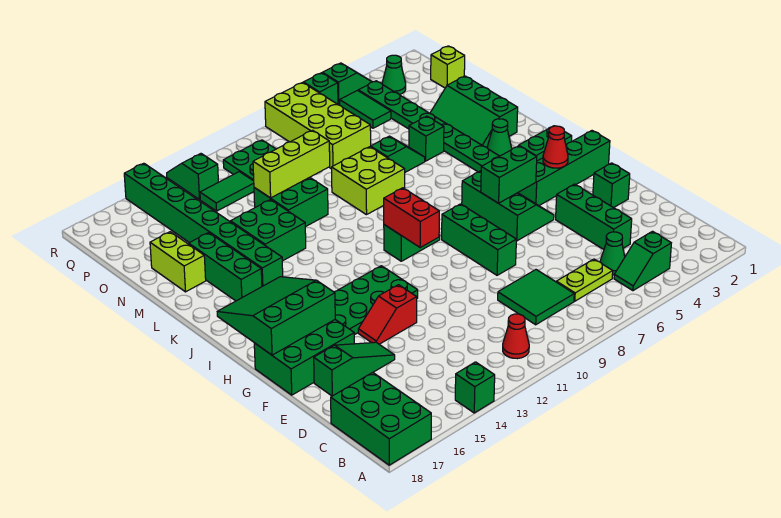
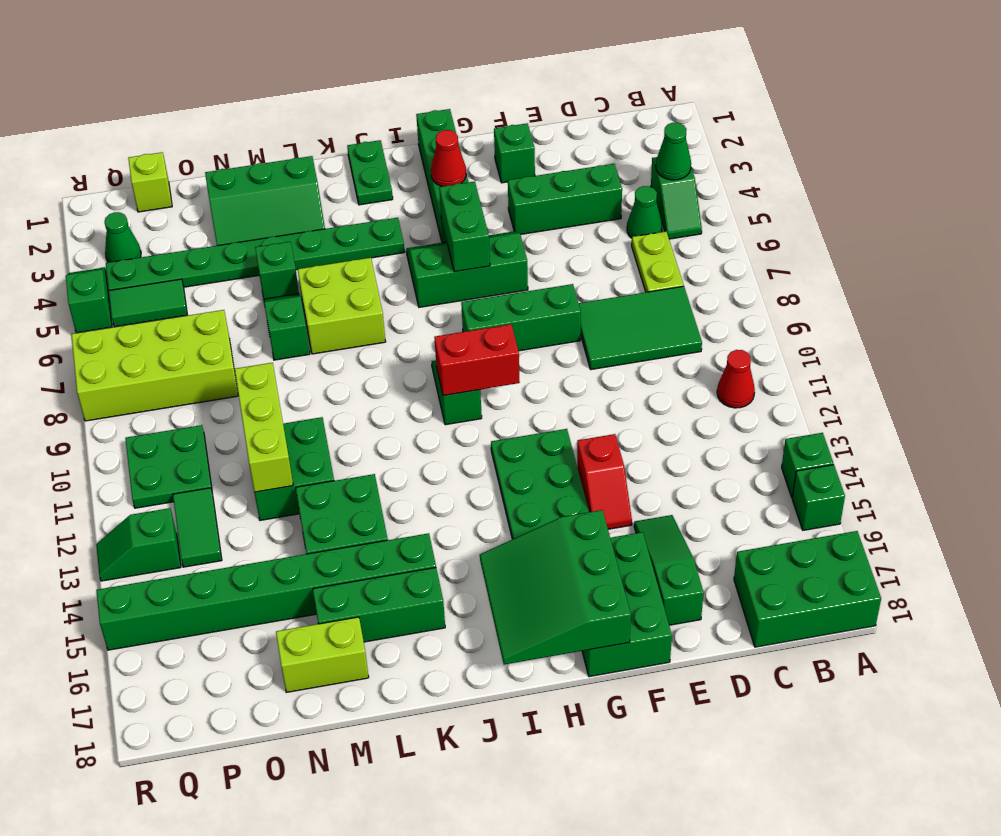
green 2x2 tile [498,270,574,325] -> green 2x3 tile [579,286,702,370]
green 1x1 cone [487,119,512,156] -> green 1x1 cone moved to [656,123,691,180]
lime 2x2 brick [332,147,405,215] -> lime 2x2 brick moved to [298,258,386,354]
green 1x1 brick [303,73,338,104] -> green 1x1 brick moved to [792,465,845,530]

